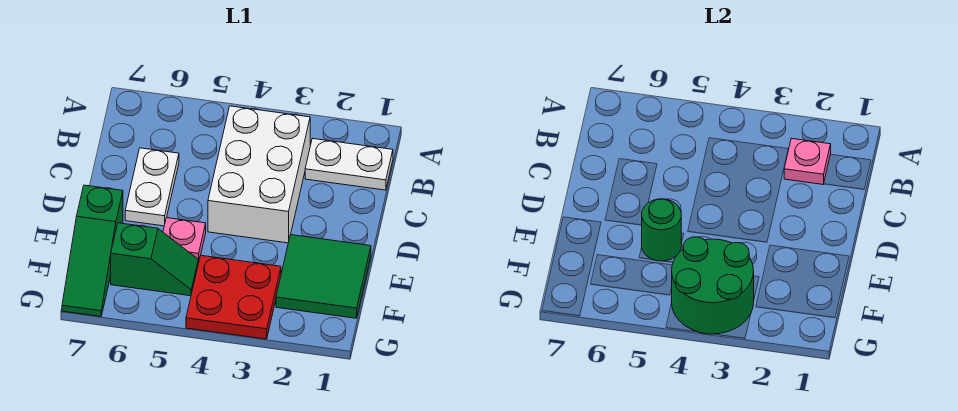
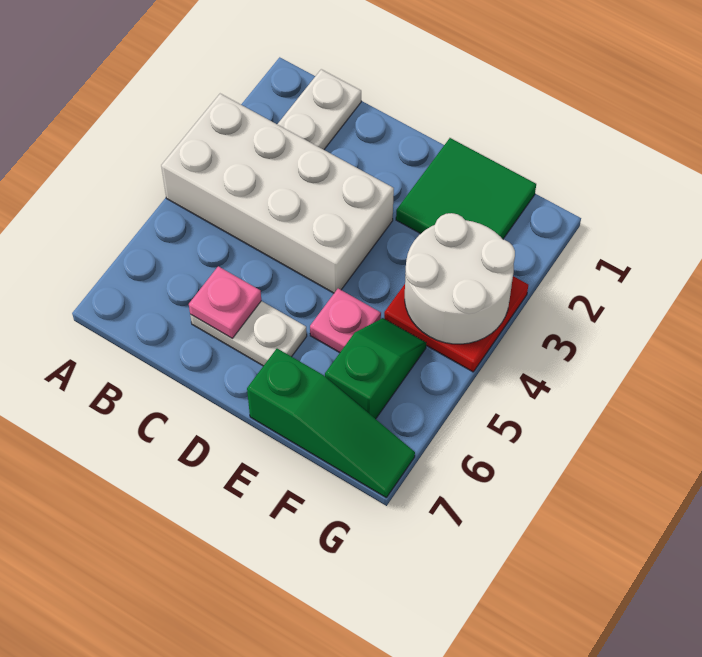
pink 1x1 plate [784,138,831,184] -> pink 1x1 plate moved to [189,266,261,338]
white 2x3 brick [208,106,310,243] -> white 2x4 brick [161,94,394,293]
green 1x1 round brick [642,199,681,261] -> none
green 2x2 round brick [672,237,754,334] -> white 2x2 round brick [405,213,515,344]

